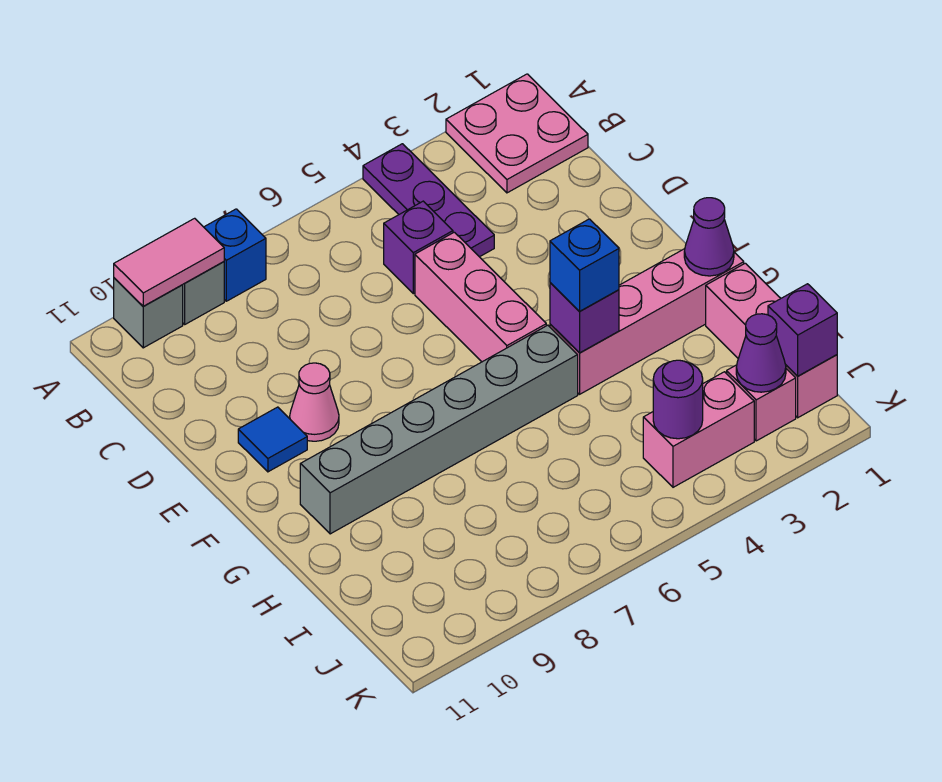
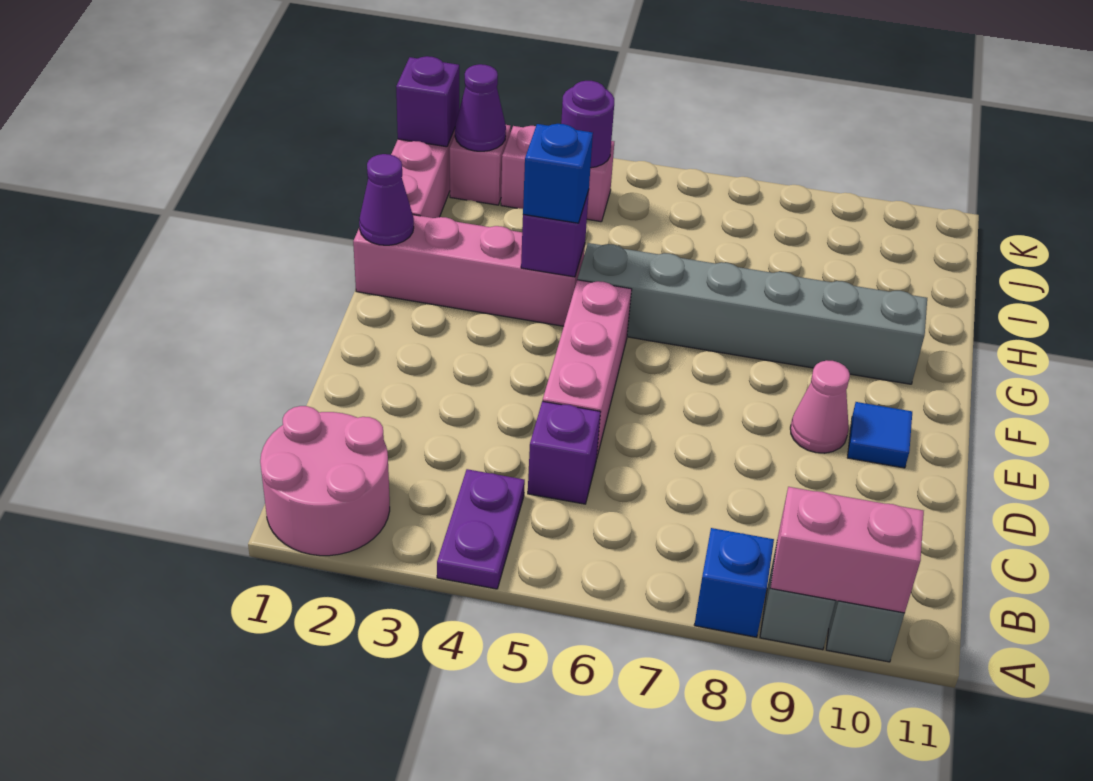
pink 2x2 plate [446,74,588,193] -> pink 2x2 round brick [260,406,390,556]
purple 1x3 plate [363,144,494,257] -> purple 1x2 plate [437,469,525,589]
pink 1x2 tile [114,218,224,306] -> pink 1x2 brick [770,487,924,613]

